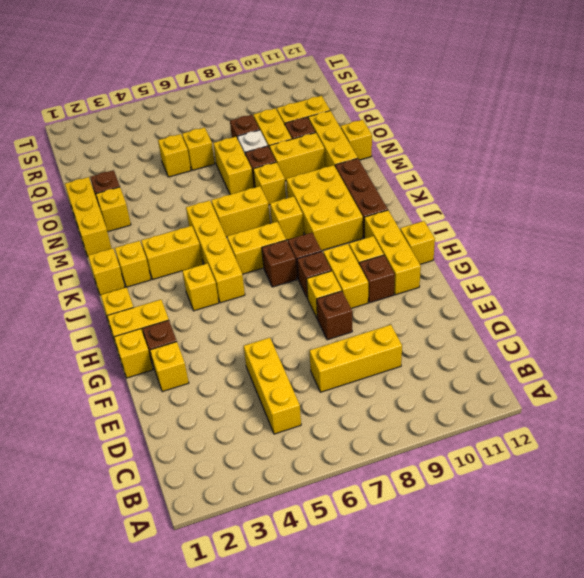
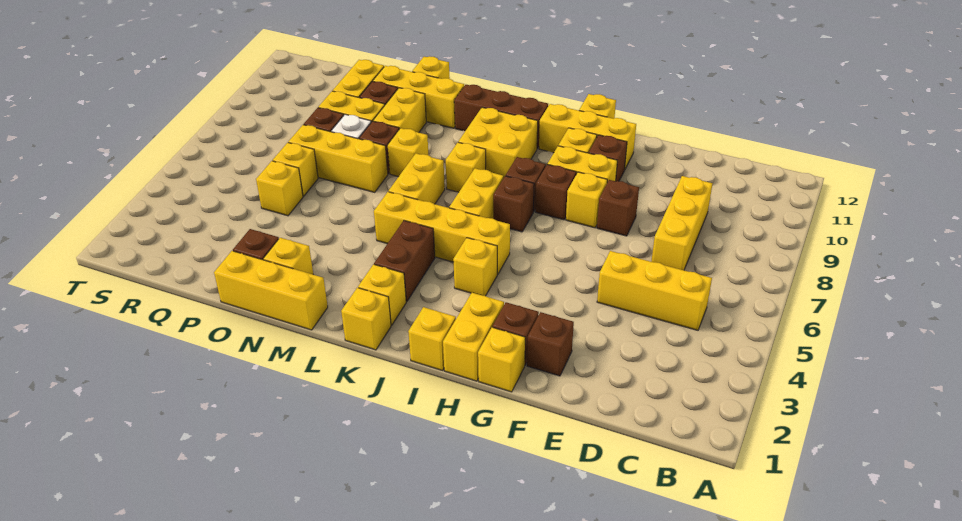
yellow 1x1 brick [150,342,189,392] -> brown 1x1 brick [527,312,574,376]
yellow 2x3 brick [286,165,363,250] -> yellow 2x2 brick [458,107,538,178]
yellow 1x2 brick [141,226,203,279] -> brown 1x2 brick [374,221,435,302]
yellow 1x2 brick [213,137,254,195] -> yellow 1x3 brick [288,125,388,192]

